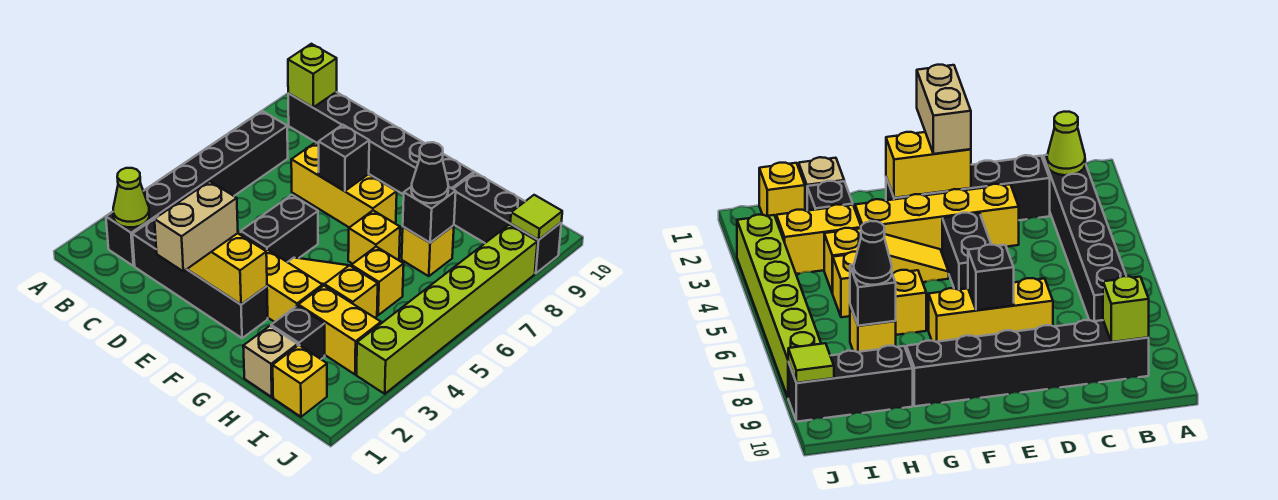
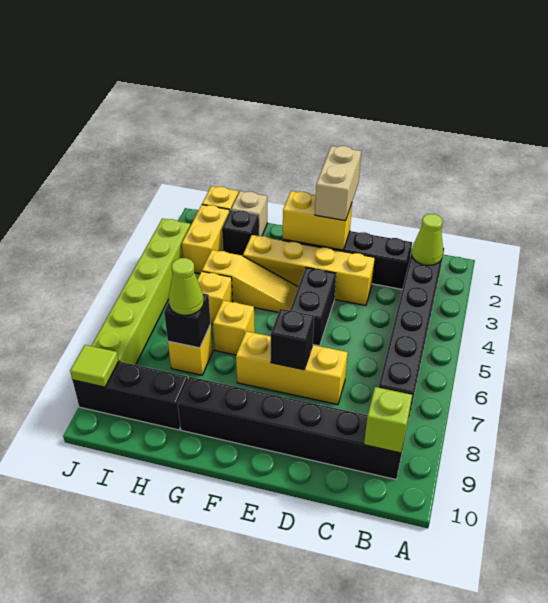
yellow 1x2 brick [298,286,381,374] -> yellow 1x2 brick turned to [182,205,229,273]
black 1x1 cone [411,142,448,203] -> lime 1x1 cone [168,258,204,315]

